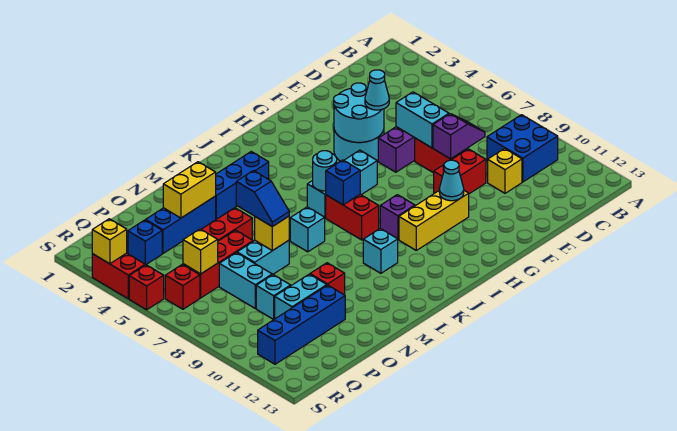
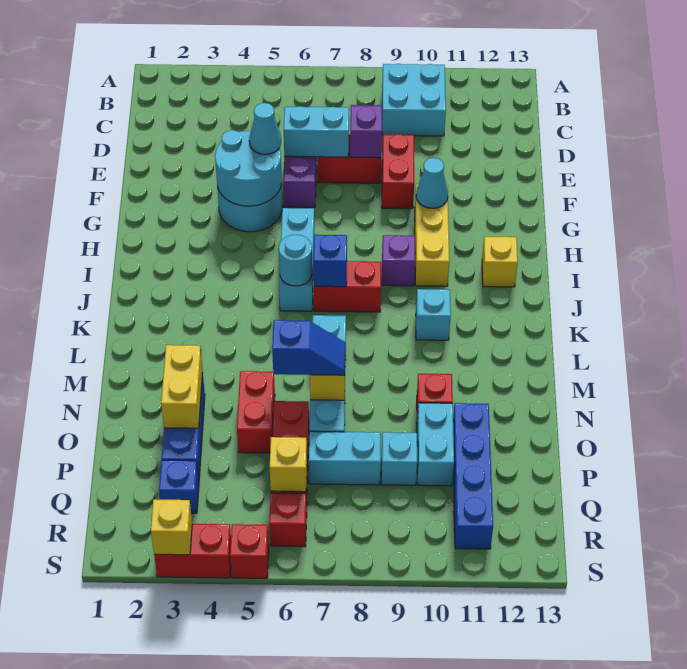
blue 2x2 brick [487,115,558,182] -> cyan 2x2 brick [382,64,446,136]
yellow 1x1 brick [488,149,522,193] -> yellow 1x1 brick moved to [482,237,518,287]
blue 1x3 brick [216,152,269,219] -> none

